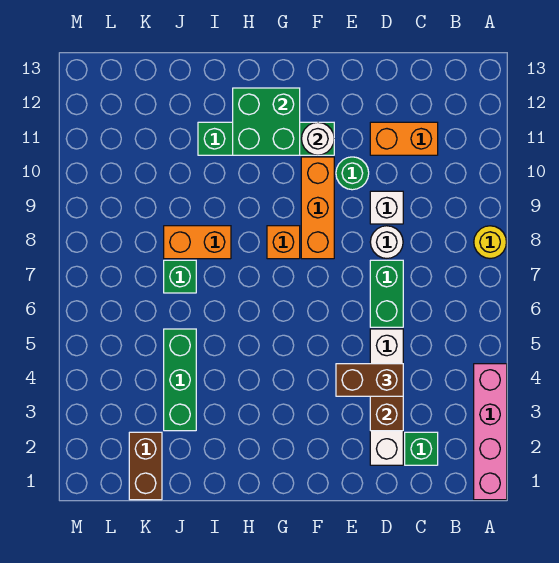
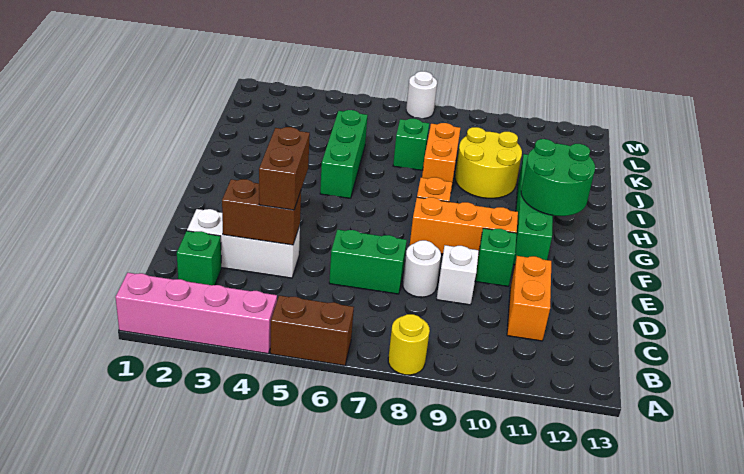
white 1x4 brick [370,329,403,465] -> white 1x3 brick [187,209,300,278]
green 1x1 round brick [336,157,369,190] -> green 1x1 brick [475,228,517,286]
white 1x1 round brick [302,122,334,155] -> white 1x1 round brick moved to [406,71,437,119]
green 2x2 brick [233,88,300,155] -> green 2x2 round brick [521,139,595,216]
none -> yellow 2x2 round brick [455,127,522,198]
green 1x3 brick [164,329,196,431] -> green 1x3 brick turned to [320,110,368,198]
brown 1x2 brick [129,432,162,500] -> brown 1x2 brick moved to [270,295,354,366]

